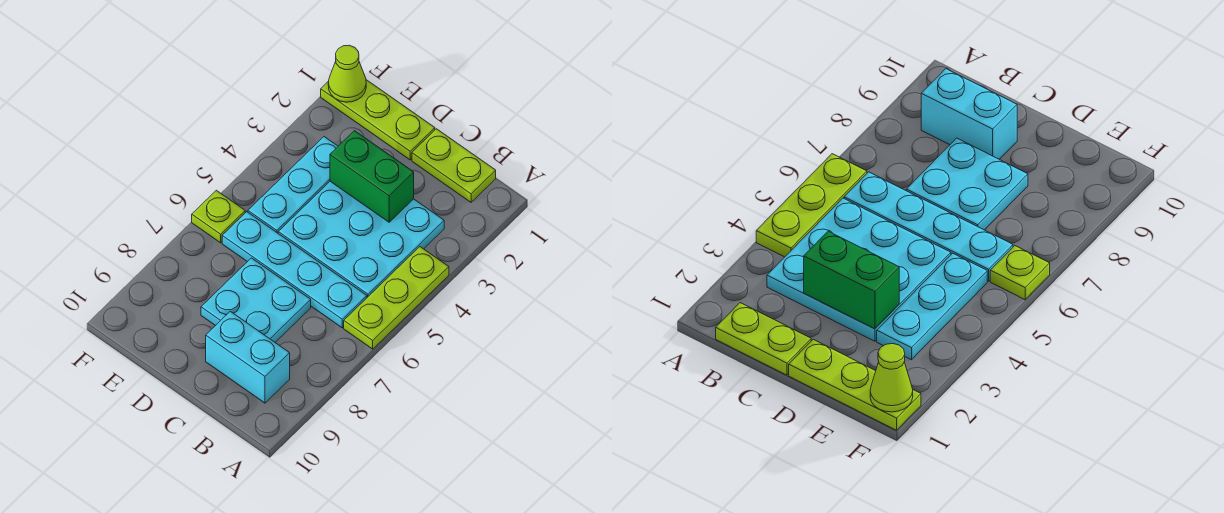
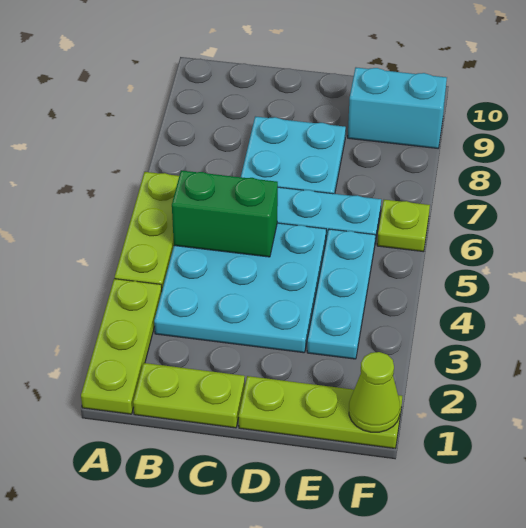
none -> lime 1x3 plate [81,279,162,414]
cyan 1x2 brick [206,311,290,403] -> cyan 1x2 brick moved to [348,67,447,148]
green 1x2 brick [330,131,414,222] -> green 1x2 brick moved to [172,170,278,257]

